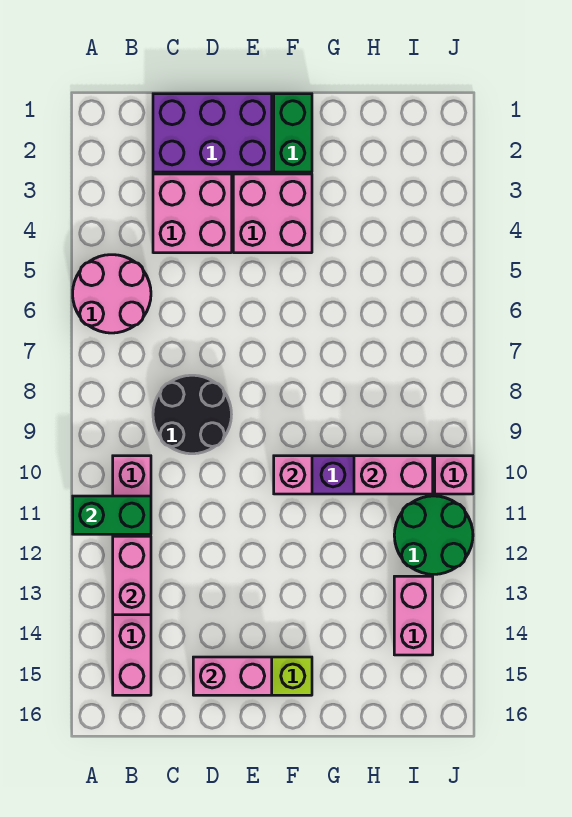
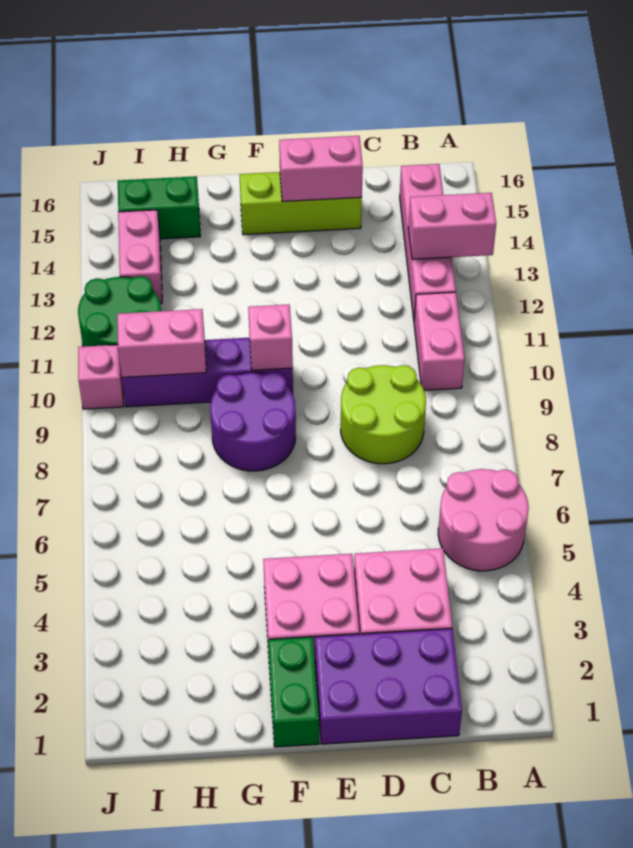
green 1x2 brick [73,496,151,534] -> green 1x2 brick moved to [118,176,200,239]
pink 1x2 brick [113,536,151,615] -> pink 1x2 brick turned to [408,193,496,259]
black 2x2 round brick [153,375,231,454] -> lime 2x2 round brick [341,365,426,464]
none -> purple 2x2 round brick [210,372,296,471]

